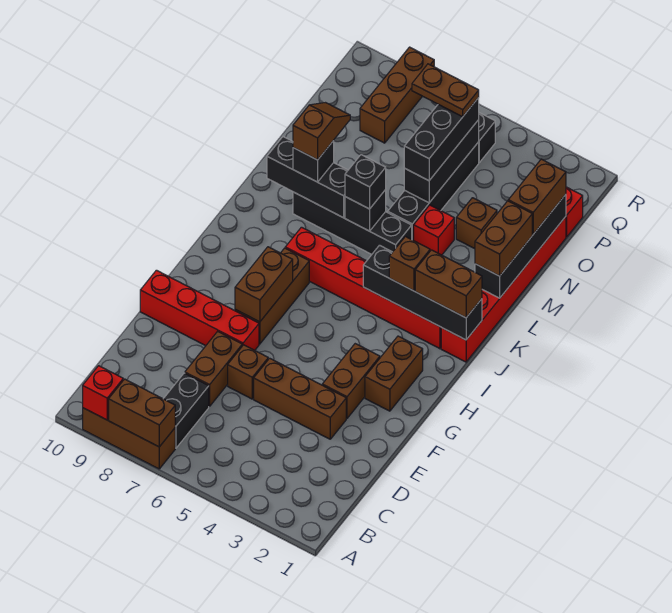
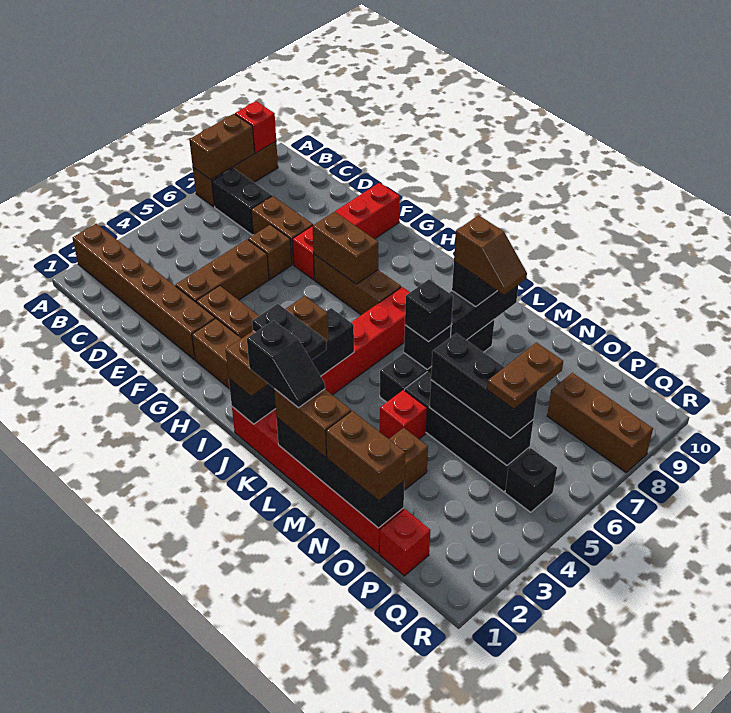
none -> brown 1x6 brick [73,224,215,360]
none -> black 1x2 plate [252,304,327,360]
none -> black 1x2 slope [247,320,325,408]

